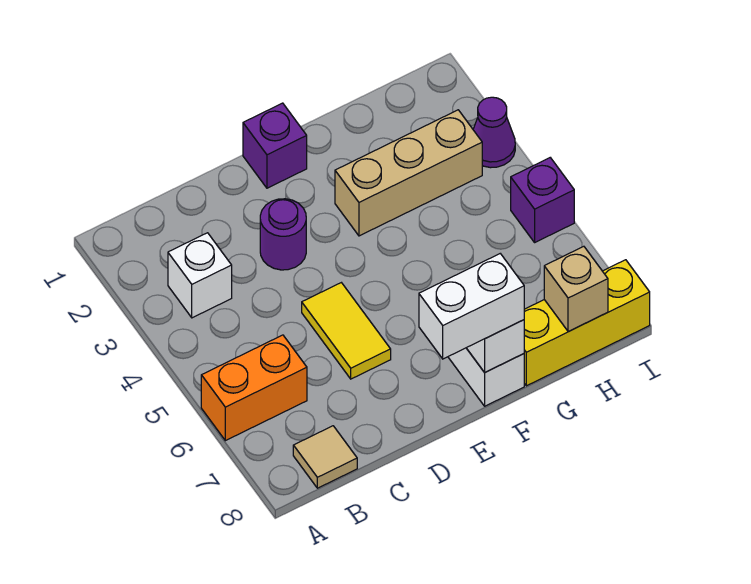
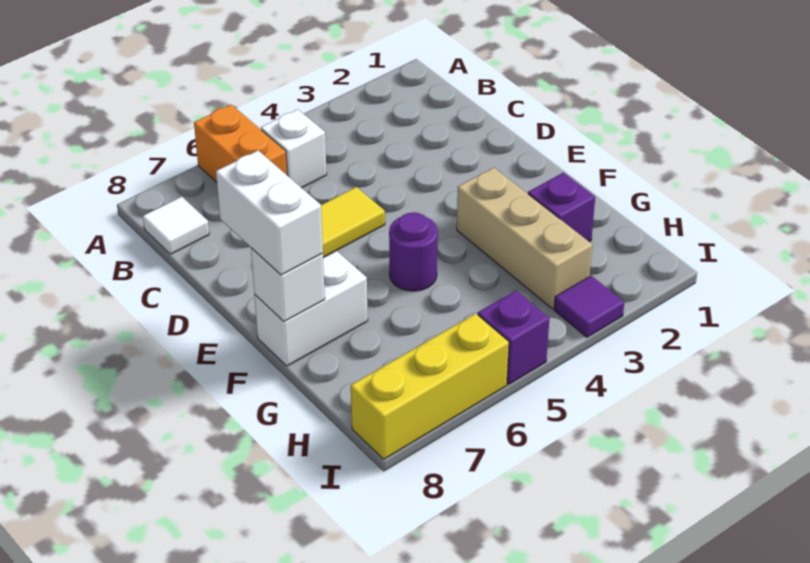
white 1x1 brick [168,233,232,318] -> white 1x1 brick moved to [261,109,327,188]
tan 1x1 tile [293,426,357,488] -> white 1x1 tile [143,197,209,254]
purple 1x1 round brick [260,199,306,270] -> purple 1x1 round brick moved to [389,213,438,291]
purple 1x1 brick [243,103,307,188] -> purple 1x1 brick moved to [528,173,595,242]
yellow 1x3 brick [524,260,650,386] -> yellow 1x3 brick turned to [351,314,509,459]
tan 1x1 brick [544,246,608,332] -> none
purple 1x1 cone [473,97,515,168] -> purple 1x1 tile [554,276,624,337]

